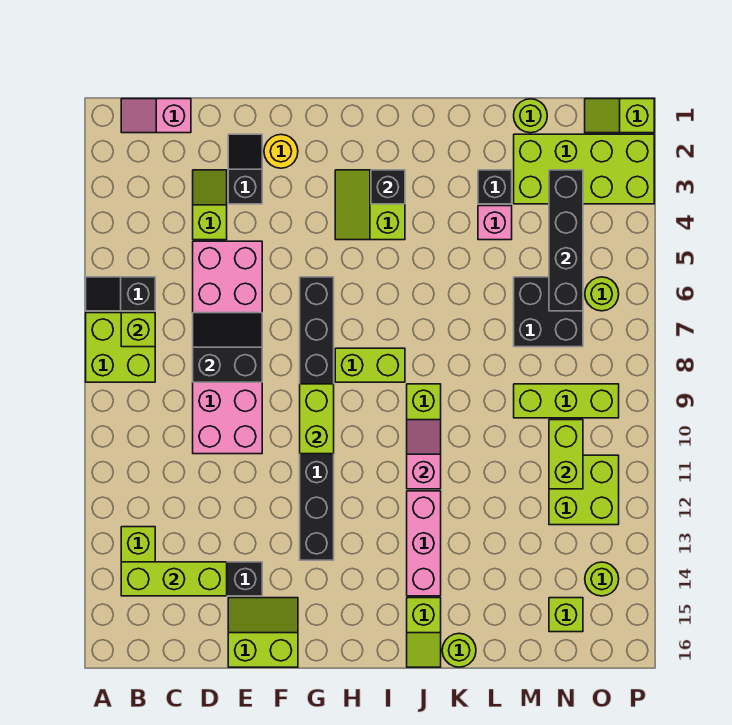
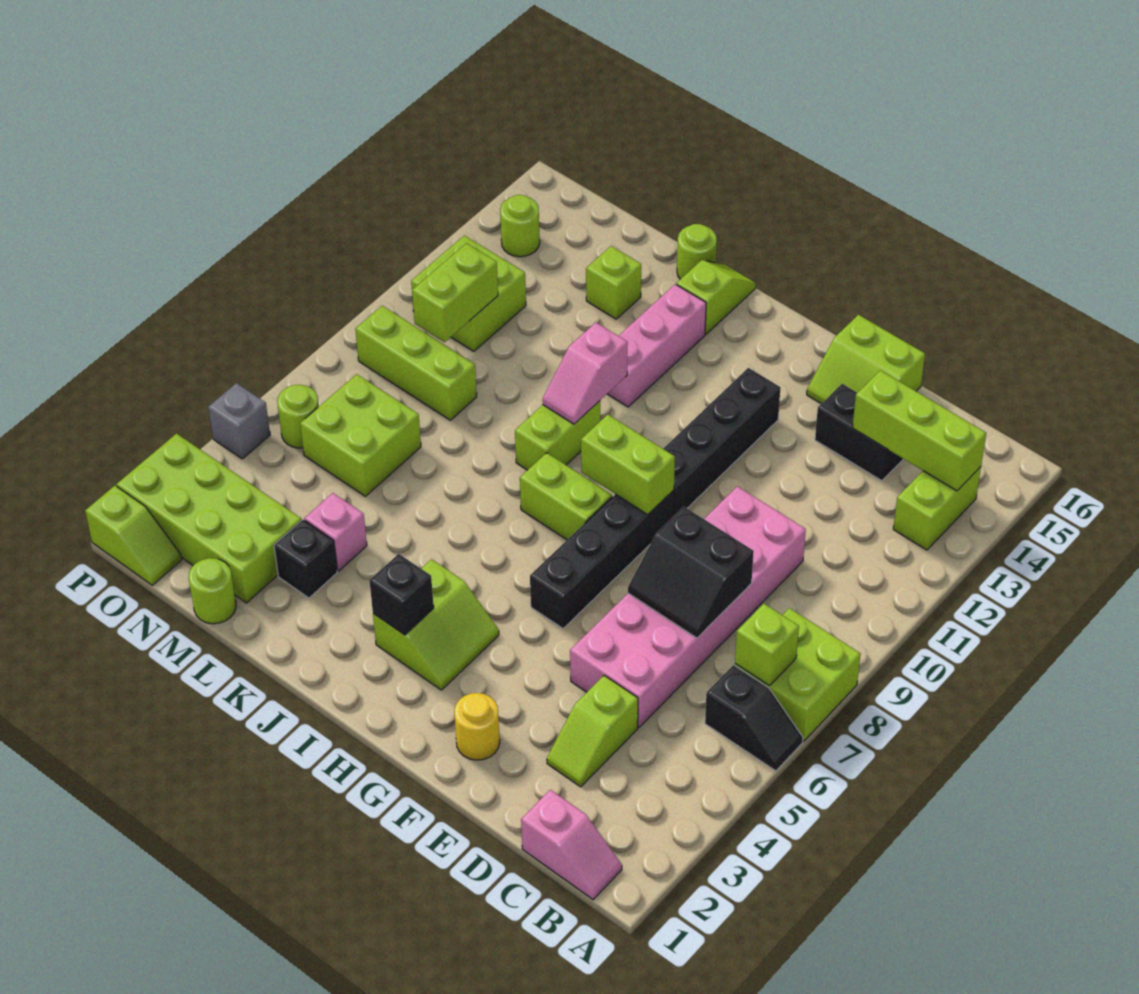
black 1x2 slope [228,134,262,204] -> none
lime 1x2 brick [300,384,334,454] -> lime 1x2 brick turned to [581,415,675,515]
black 2x2 brick [514,277,583,347] -> lime 2x2 brick [300,374,421,496]
black 1x4 brick [549,170,583,311] -> none
lime 1x1 brick [549,598,583,632] -> lime 1x1 brick moved to [586,246,641,319]
none -> grey 1x1 brick [208,383,270,459]

